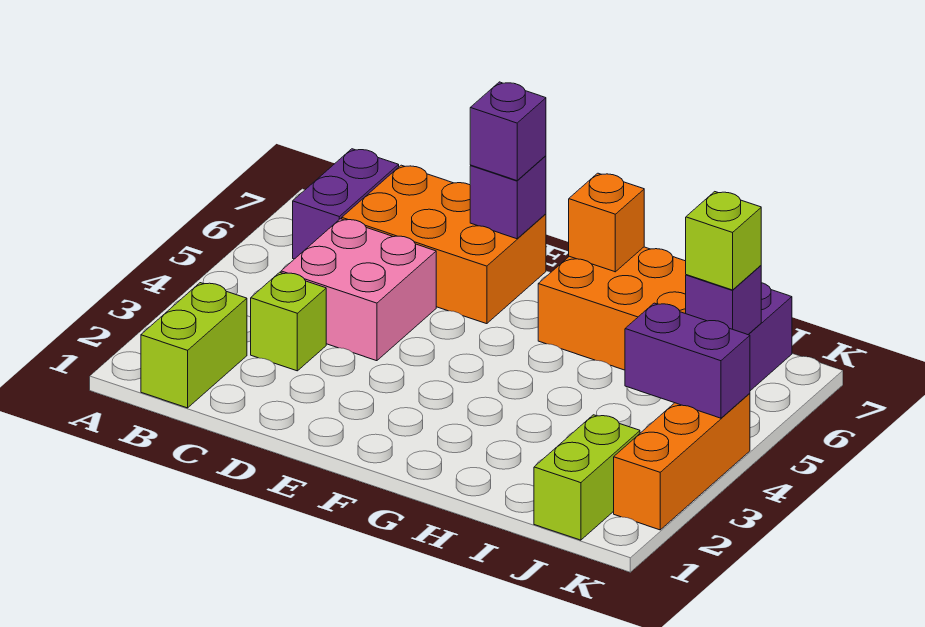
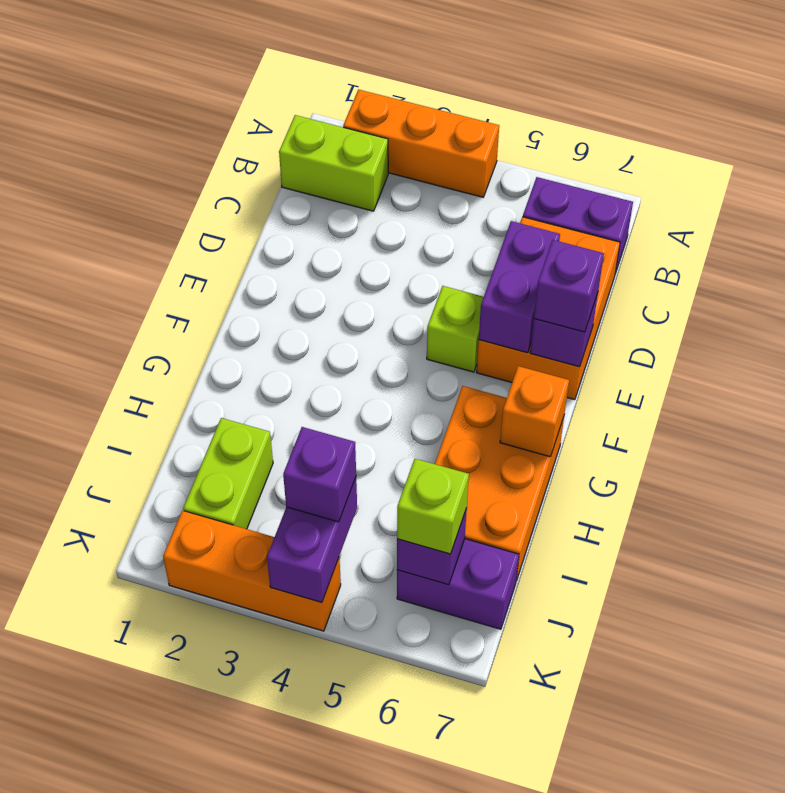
none -> orange 1x3 brick [343,90,499,197]
lime 1x1 brick [251,272,326,371] -> lime 1x1 brick moved to [427,286,484,372]
pink 2x2 brick [281,219,436,361] -> none
none -> purple 1x2 brick [479,221,560,353]
lime 1x2 brick [534,415,640,540] -> lime 1x2 brick turned to [183,418,273,529]
none -> purple 1x1 brick [283,427,356,522]

